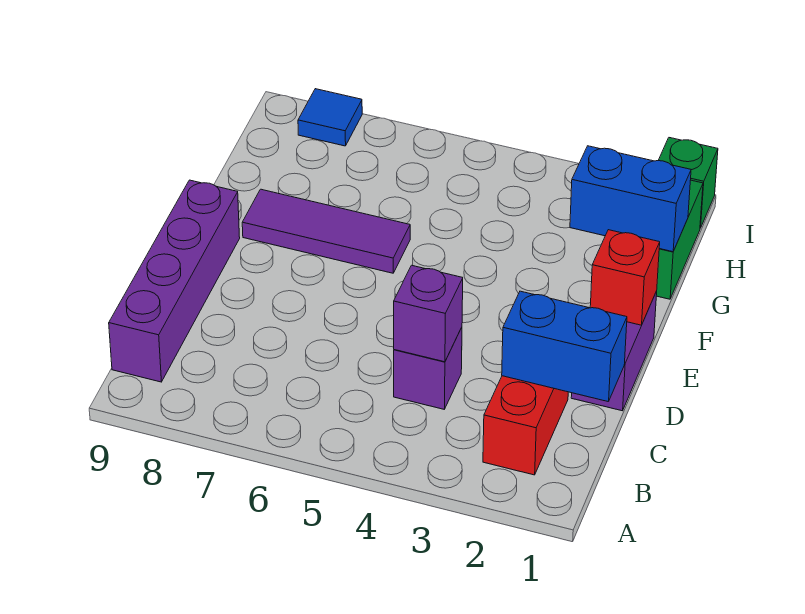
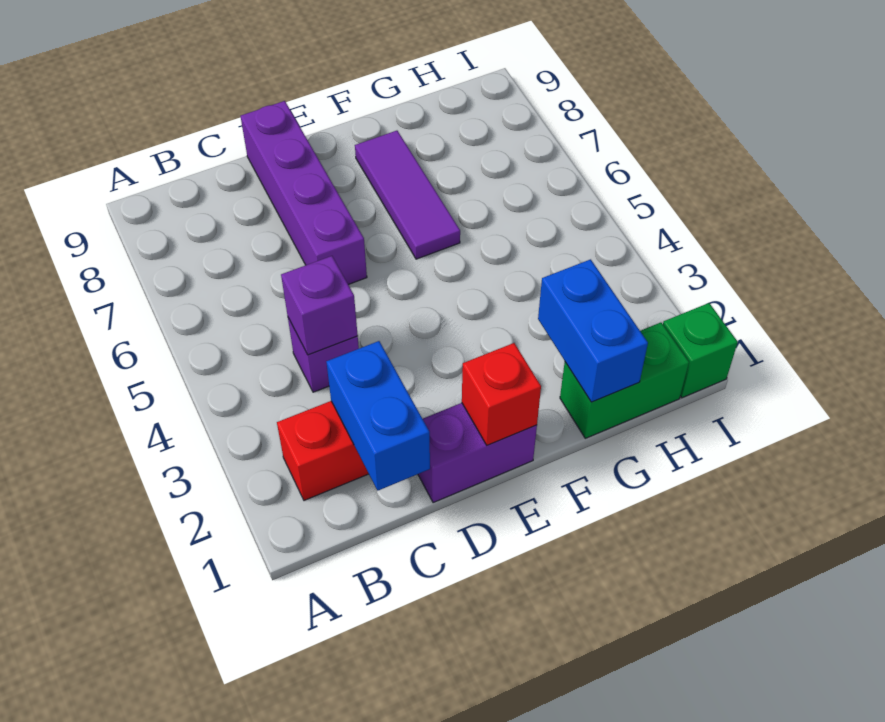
purple 1x4 brick [109,180,240,382] -> purple 1x4 brick turned to [241,101,367,285]
blue 1x1 tile [298,89,362,146] -> none

